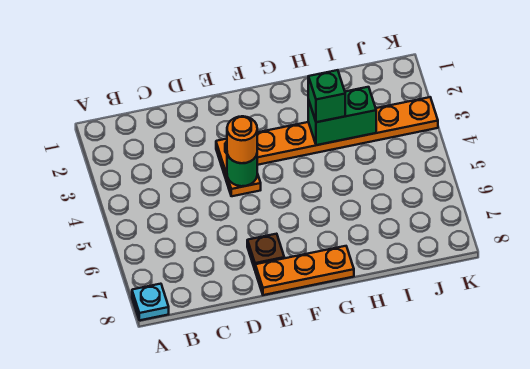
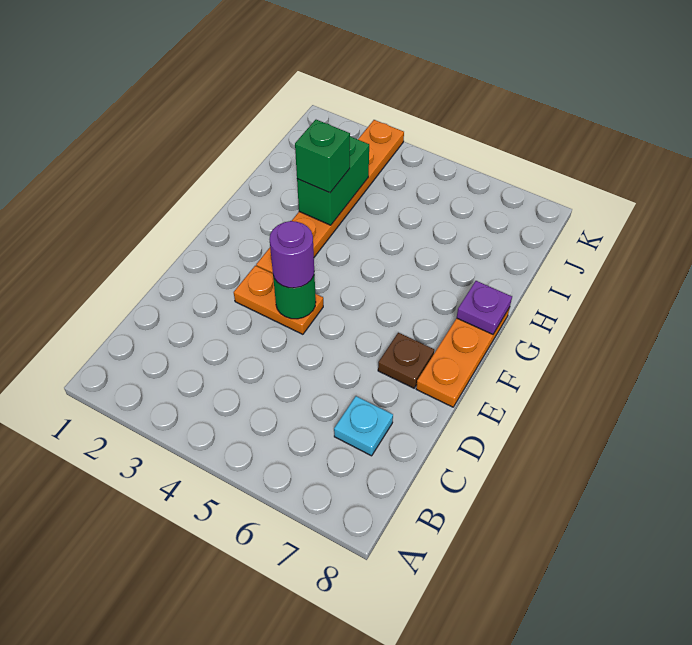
cyan 1x1 plate [132,284,169,320] -> cyan 1x1 plate moved to [334,396,393,456]
orange 1x1 round brick [227,116,257,163] -> purple 1x1 round brick [269,221,314,288]
none -> purple 1x1 plate [457,281,512,334]

